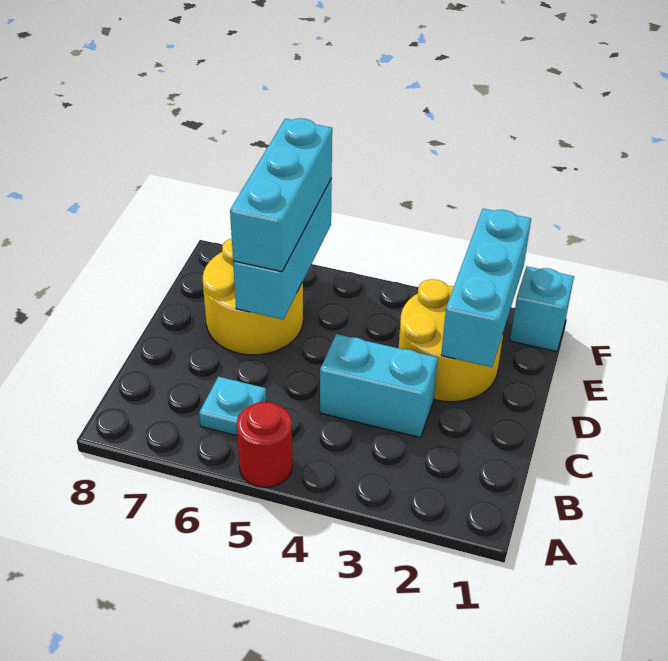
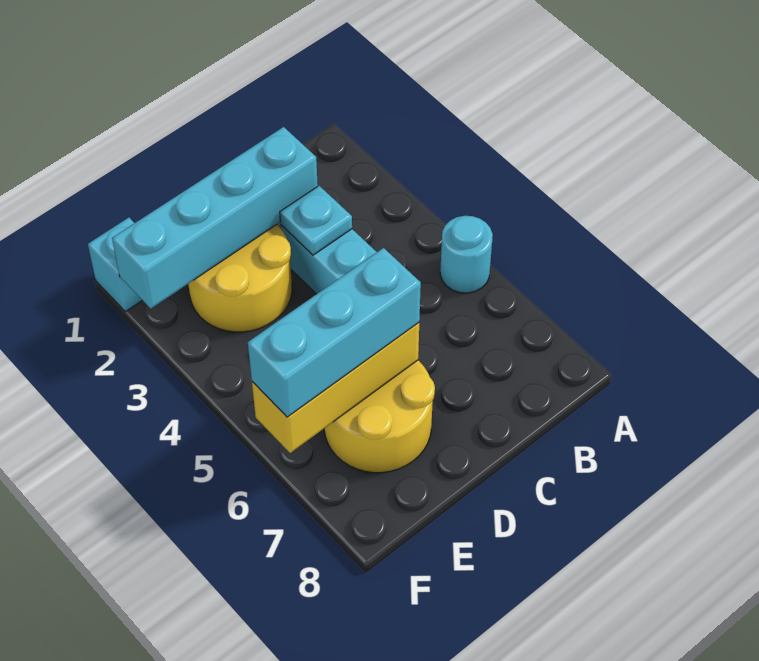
red 1x1 round brick [237,402,292,487] -> cyan 1x1 round brick [440,216,493,293]
cyan 1x1 plate [199,377,266,435] -> cyan 1x1 plate moved to [280,186,352,255]
cyan 1x3 brick [441,209,531,367] -> cyan 1x4 brick [112,127,318,308]
cyan 1x3 brick [233,179,332,319] -> yellow 1x3 brick [252,323,419,453]

